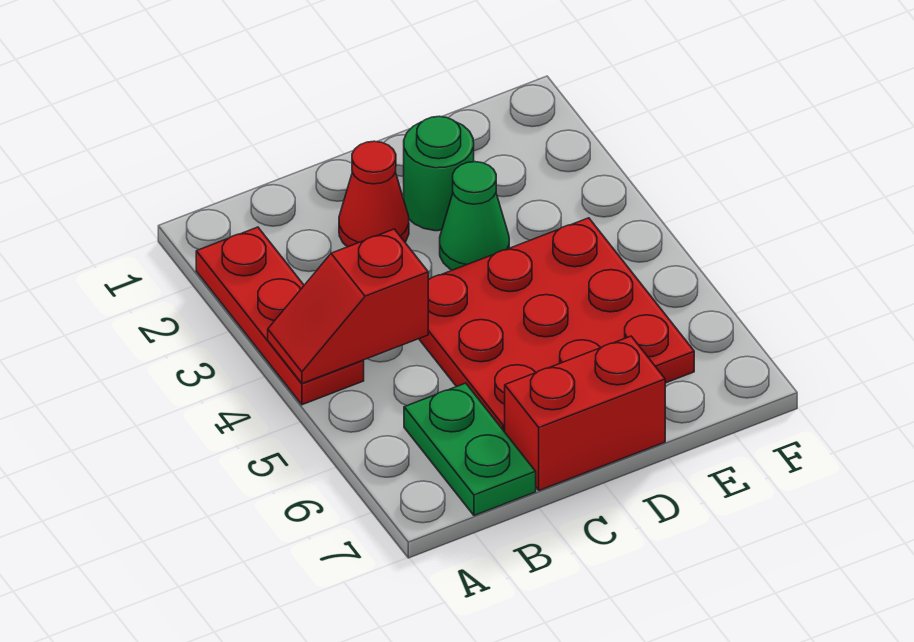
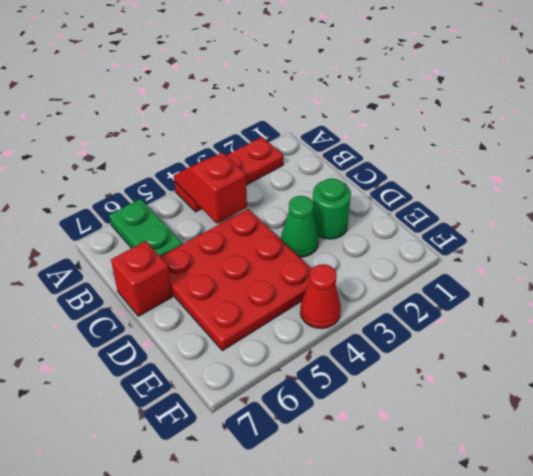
green 1x2 plate [404,383,536,515] -> green 1x2 plate turned to [109,199,183,257]
red 1x1 cone [339,141,409,247] -> red 1x1 cone moved to [300,264,341,329]
red 1x2 brick [505,336,665,490] -> red 1x1 brick [111,241,172,316]

